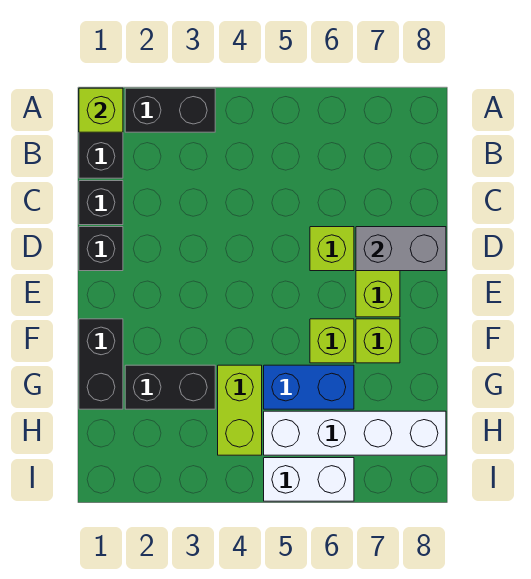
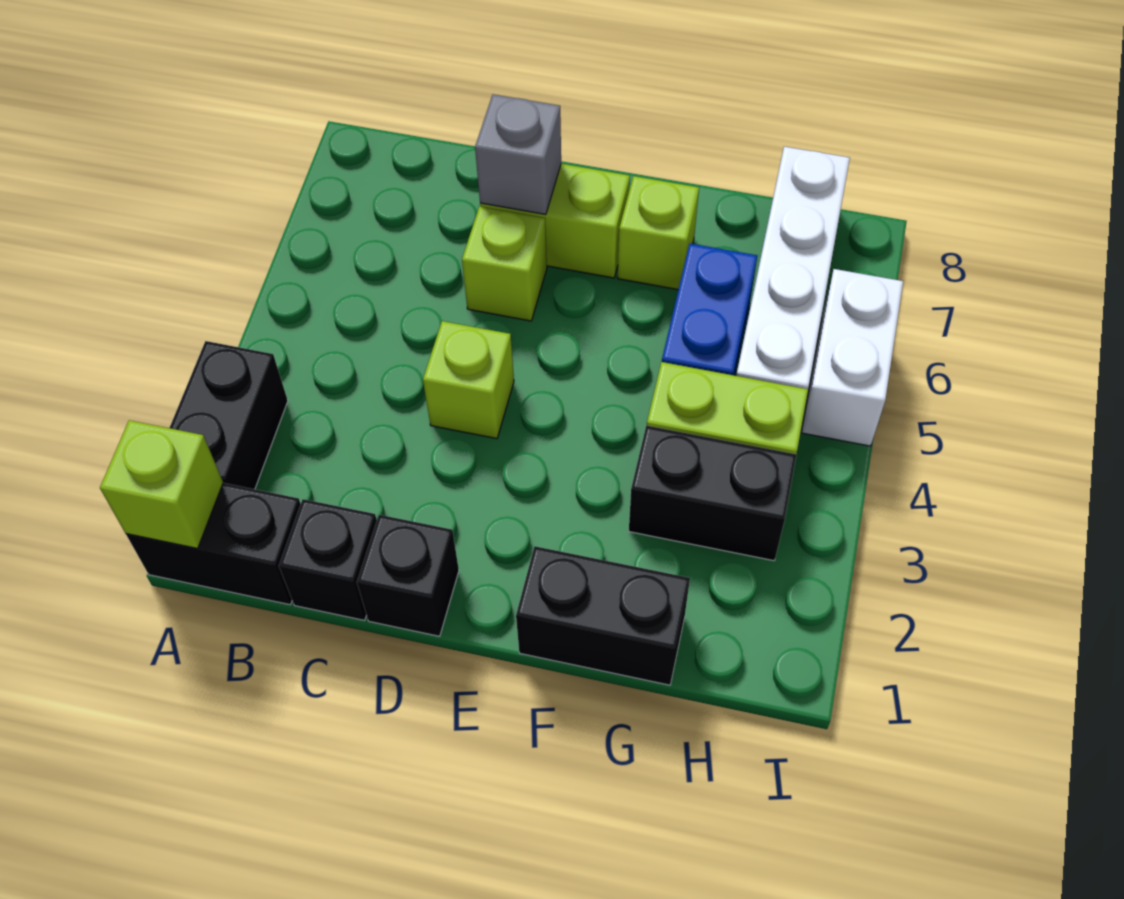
grey 1x2 brick [356,227,446,271] -> grey 1x1 brick [475,94,561,215]
lime 1x1 brick [310,319,354,363] -> lime 1x1 brick moved to [423,321,514,439]
black 1x2 brick [125,365,215,409] -> black 1x2 brick turned to [629,426,796,561]

